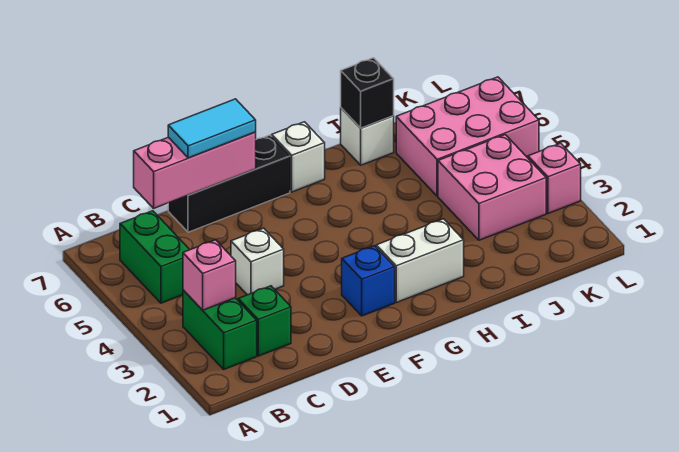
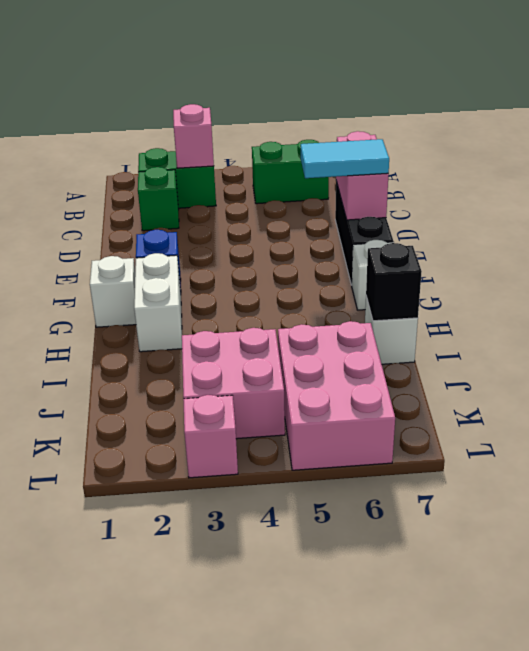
pink 1x3 brick [134,132,256,208] -> pink 1x2 brick [336,131,389,220]
white 1x1 brick [231,228,284,295] -> white 1x1 brick moved to [90,256,136,327]
cyan 1x2 tile [168,99,256,158] -> cyan 1x2 tile turned to [301,139,389,178]

